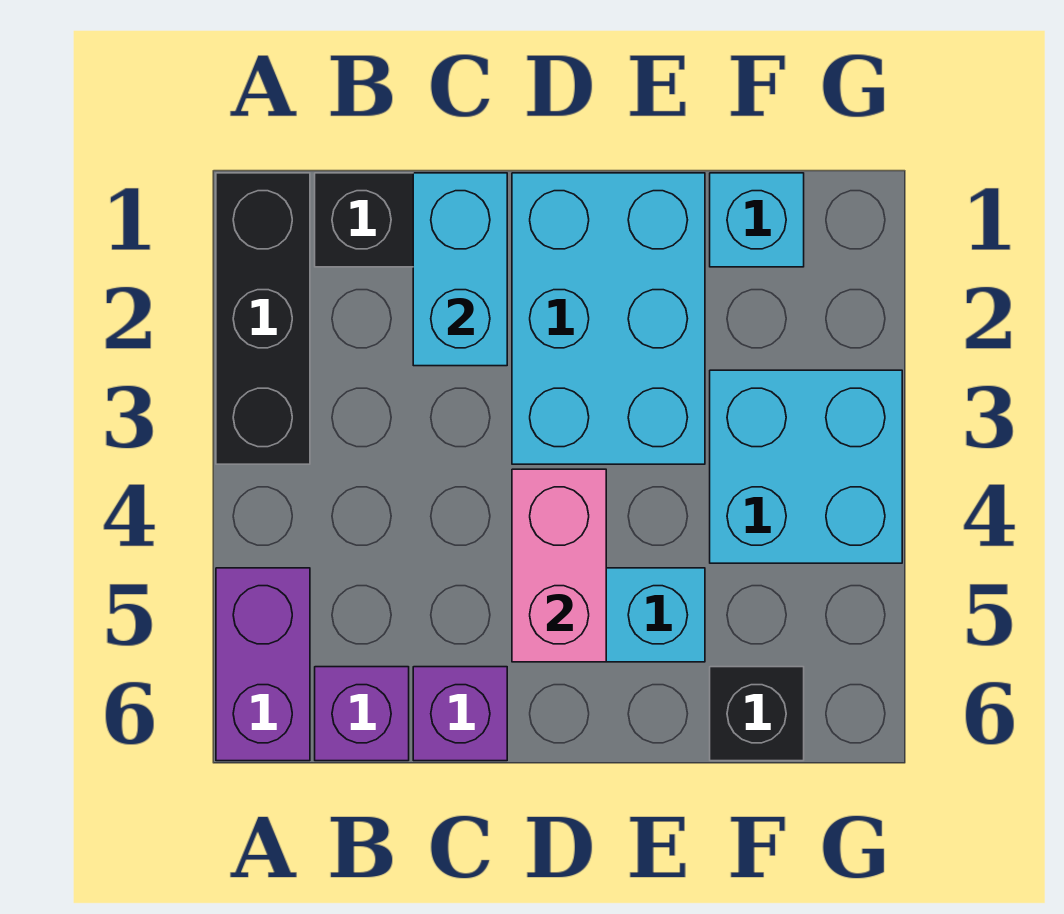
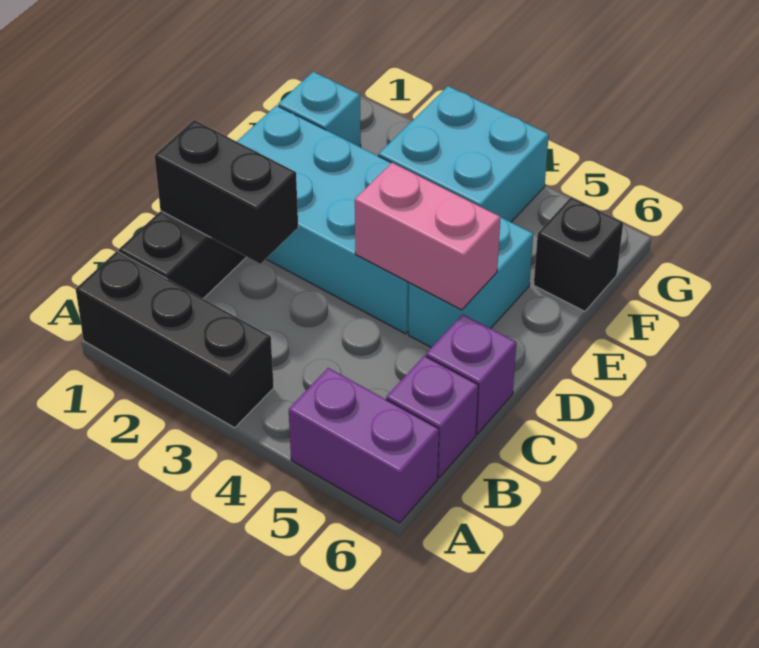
cyan 1x2 brick [413,173,507,366] -> black 1x2 brick [155,120,298,264]
cyan 2x3 brick [512,173,705,464] -> cyan 2x4 brick [237,105,409,334]

